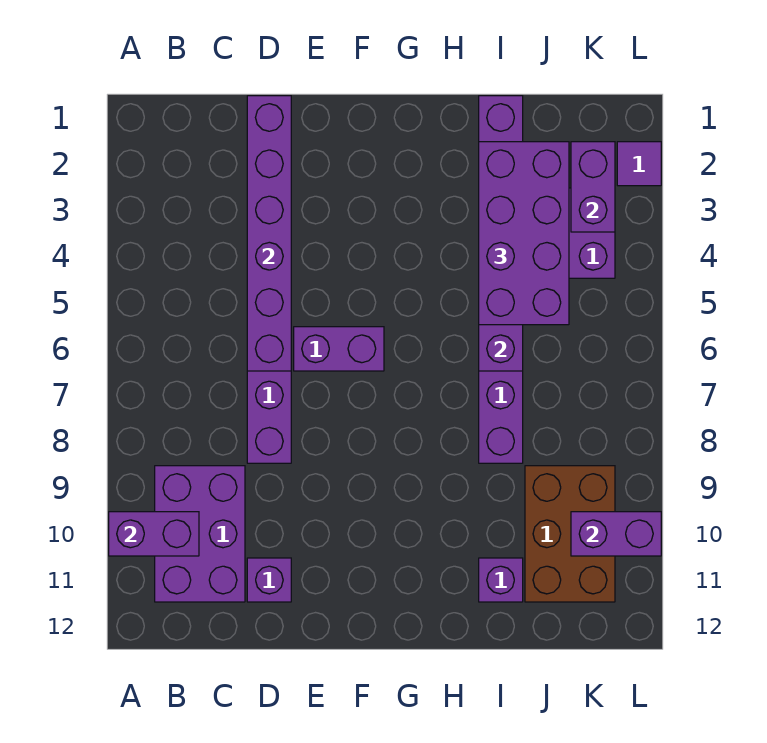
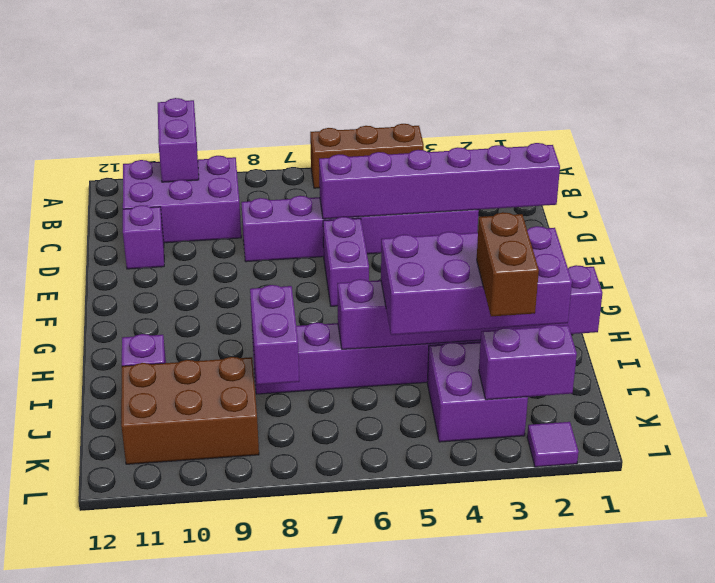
none -> brown 1x3 brick [310,124,424,188]
none -> brown 1x2 brick [477,212,539,316]
purple 1x2 brick [571,512,661,556] -> purple 1x2 brick moved to [250,285,299,385]

